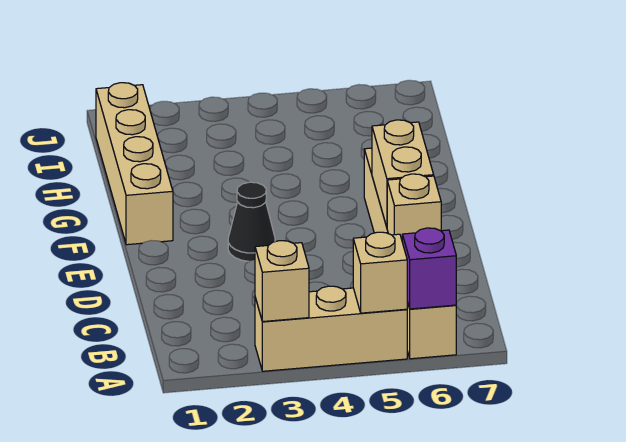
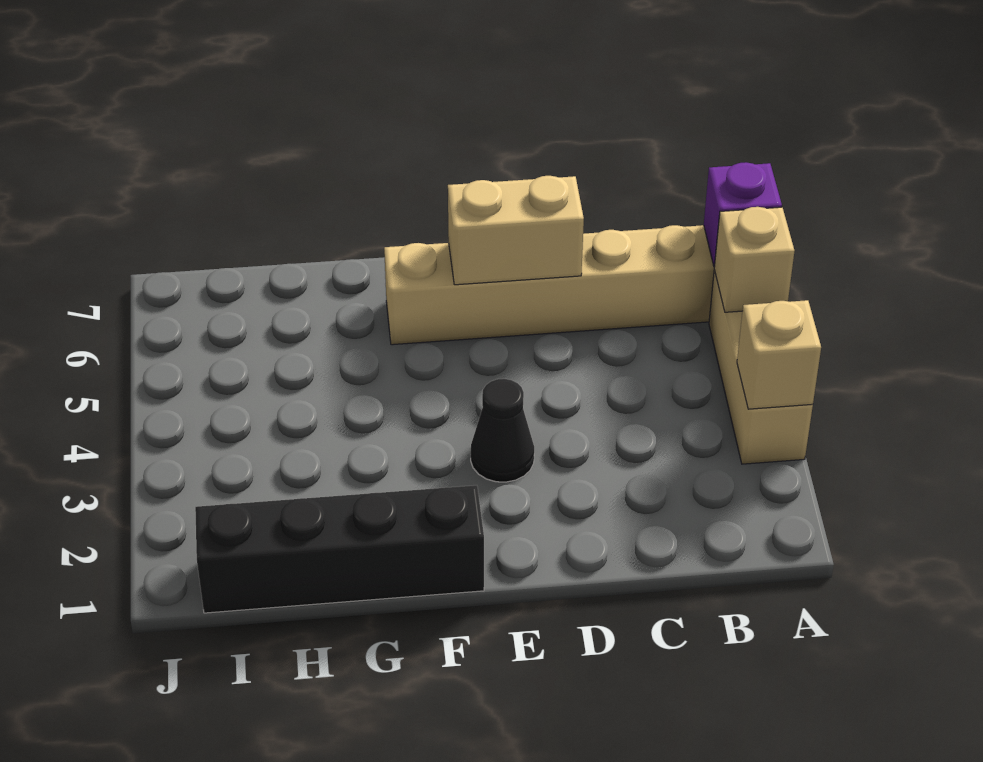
tan 1x1 brick [387,174,441,239] -> none
tan 1x4 brick [96,83,173,245] -> black 1x4 brick [195,485,484,613]

